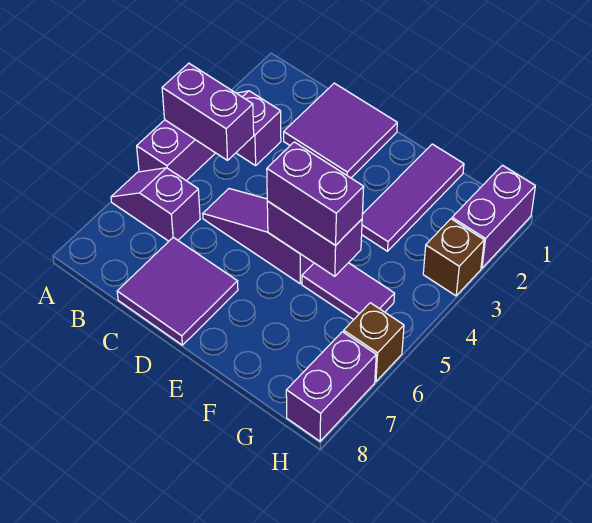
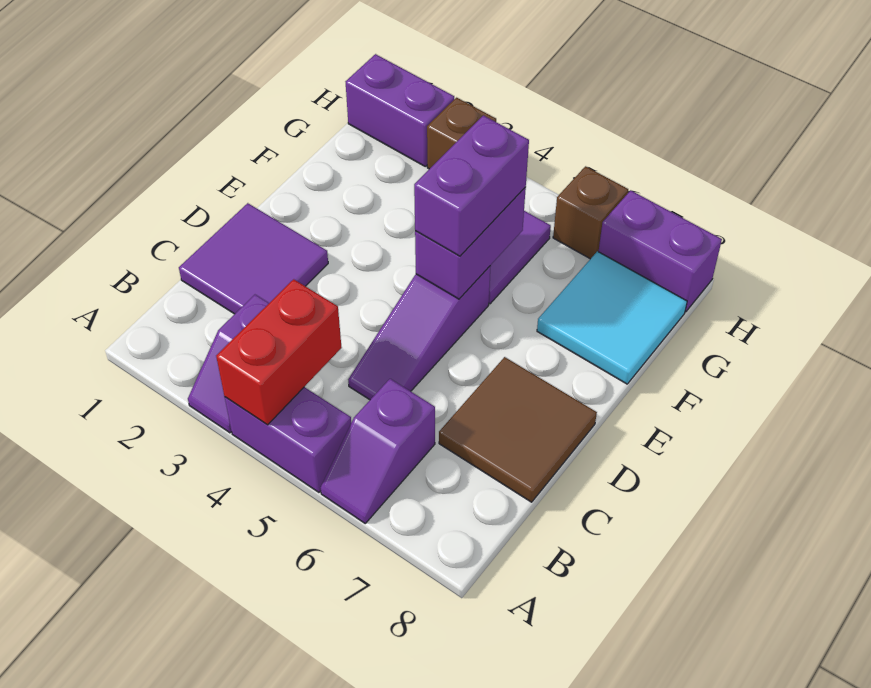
purple 1x2 brick [162,63,254,160] -> red 1x2 brick [216,279,342,425]
purple 2x2 tile [117,237,238,345] -> brown 2x2 tile [439,357,597,502]
purple 1x3 tile [362,144,464,251] -> none
none -> cyan 2x2 tile [537,251,687,384]

